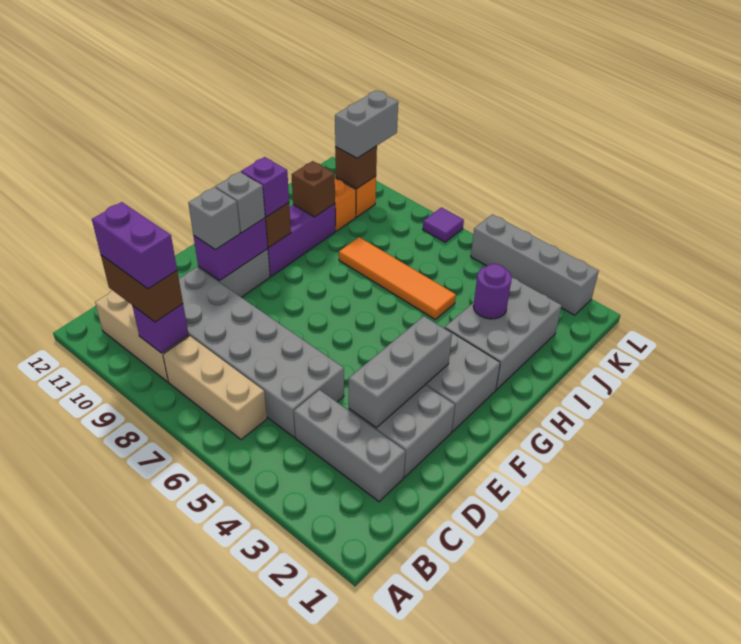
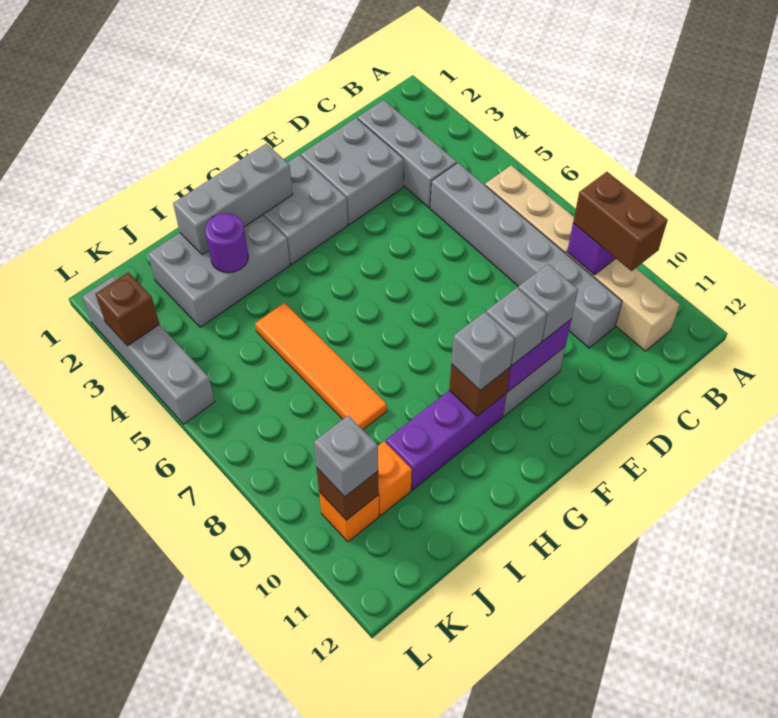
purple 1x2 brick [92,202,177,289] -> none
grey 2x6 brick [179,267,344,438] -> grey 1x6 brick [430,163,622,348]
grey 1x3 brick [349,316,452,428] -> grey 1x3 brick moved to [173,144,293,255]
purple 1x1 brick [241,157,289,217] -> grey 1x1 brick [451,312,515,390]
brown 1x1 brick [291,161,335,217] -> brown 1x1 brick moved to [96,272,159,346]
grey 1x2 brick [335,91,398,158] -> grey 1x1 brick [314,415,378,497]
purple 1x1 tile [423,208,464,242] -> none

